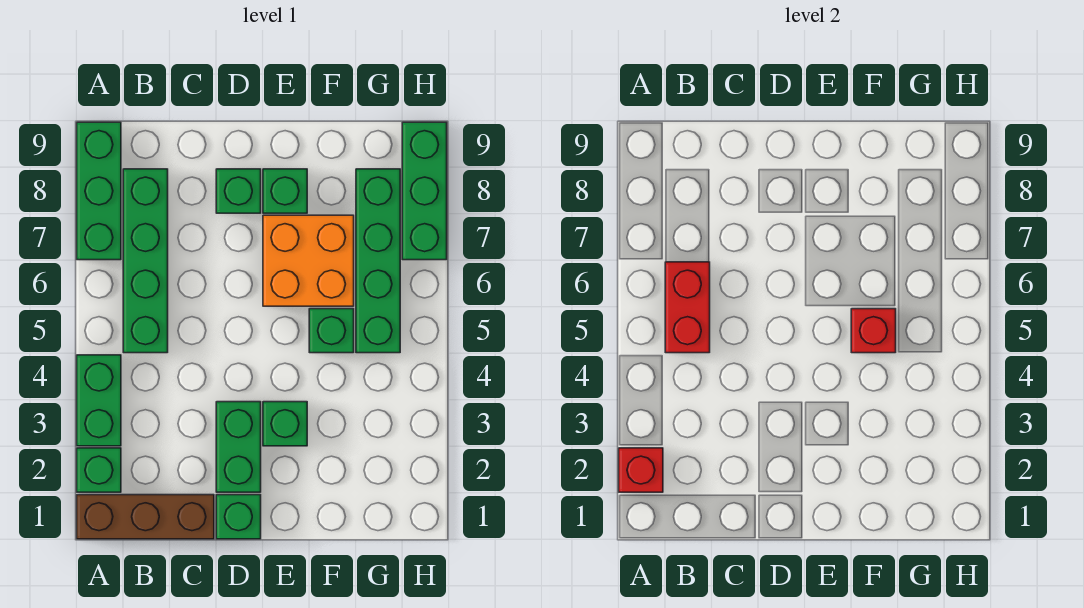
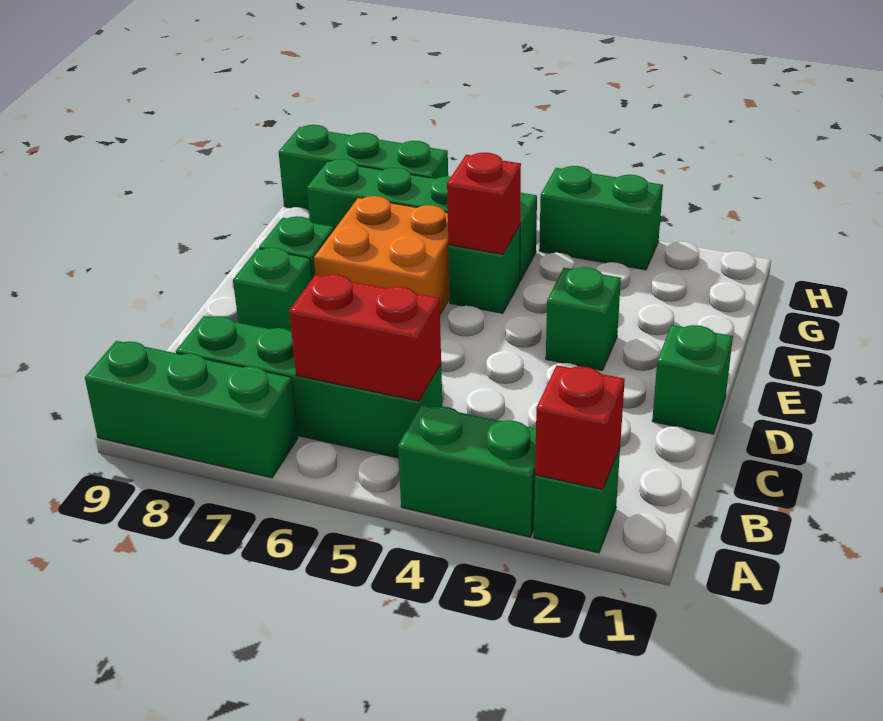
brown 1x3 brick [77,495,214,539] -> none
green 1x2 brick [216,402,261,492] -> green 1x2 brick moved to [539,166,663,270]

